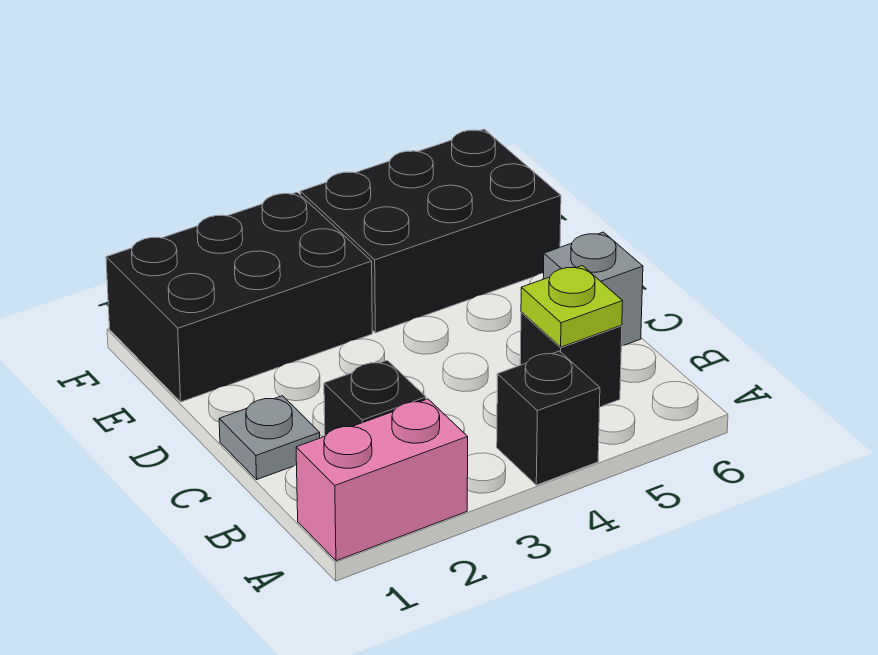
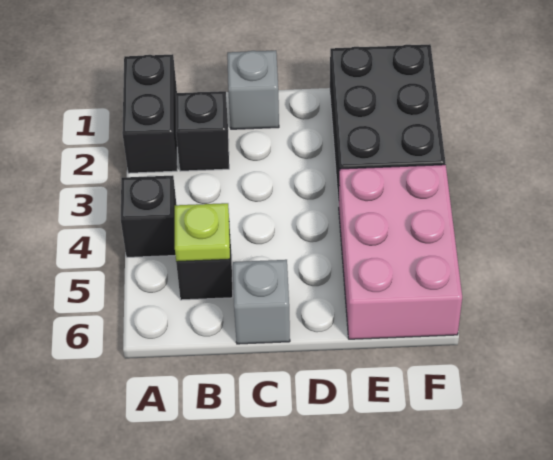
pink 1x2 brick [296,399,468,561] -> black 1x2 brick [122,54,177,173]
grey 1x1 plate [219,396,320,479] -> grey 1x1 brick [227,50,279,129]
black 2x3 brick [300,129,561,333] -> pink 2x3 brick [339,165,462,339]

